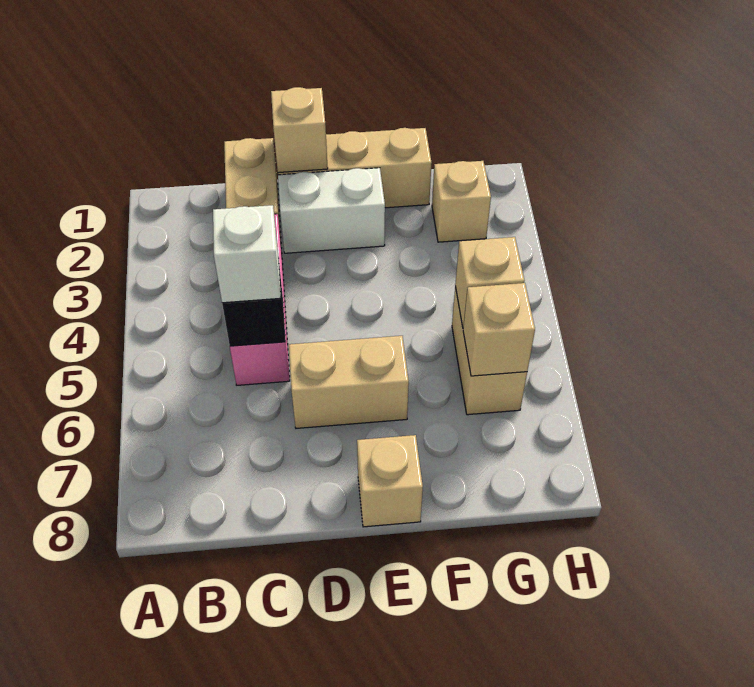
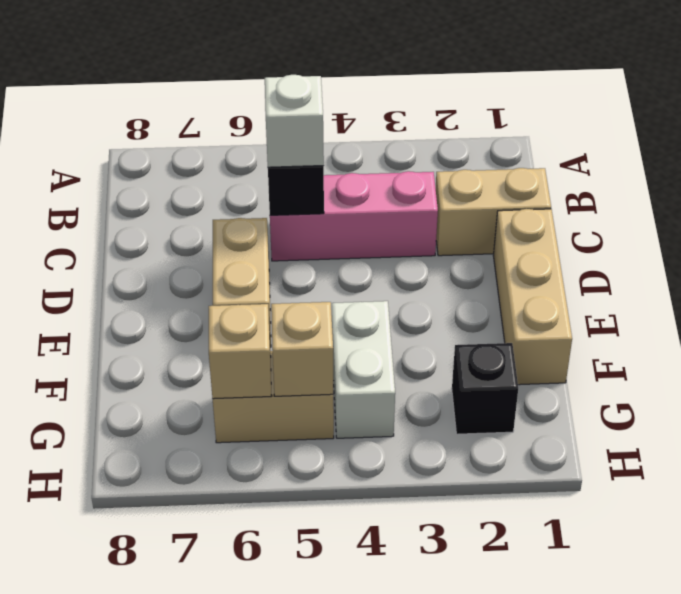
tan 1x1 brick [271,87,328,173] -> none
white 1x2 brick [278,168,385,253] -> white 1x2 brick moved to [332,301,395,438]
tan 1x1 brick [357,435,423,527] -> none
tan 1x1 brick [432,161,491,242] -> black 1x1 brick [452,343,518,434]

